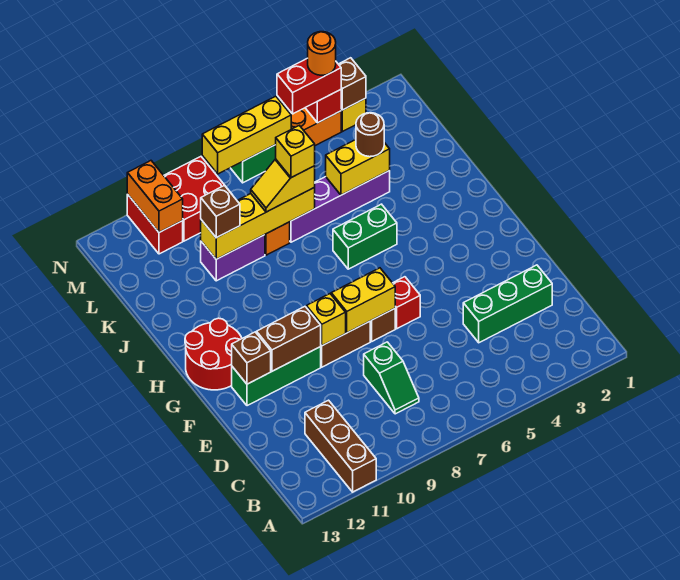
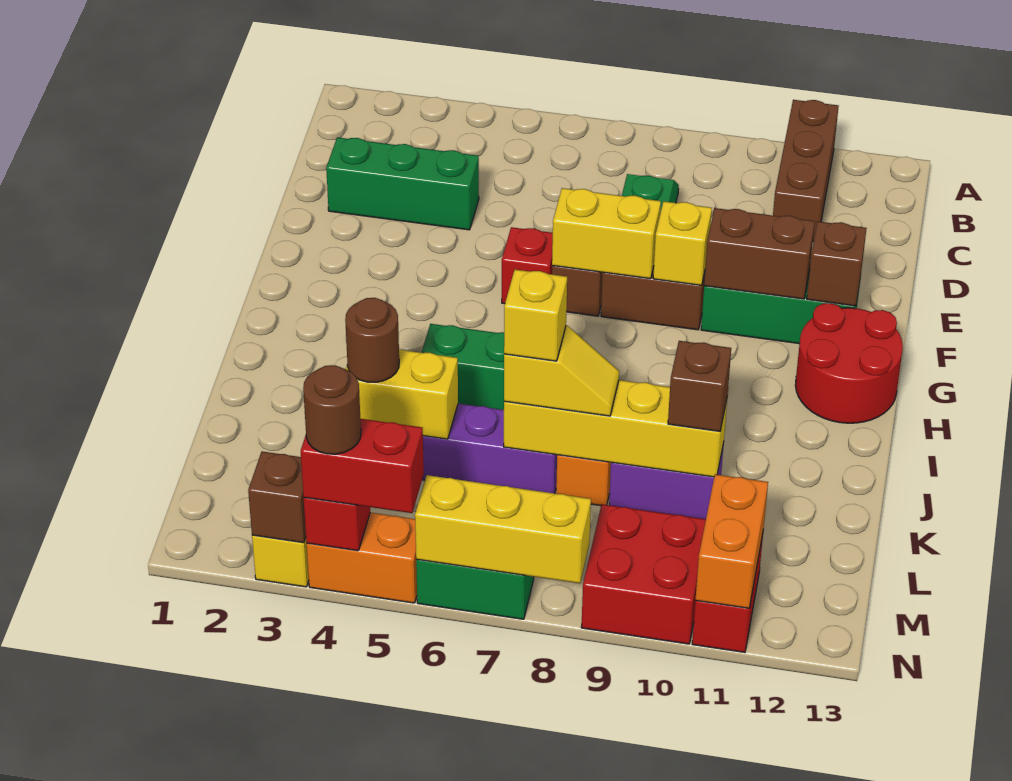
orange 1x1 round brick [308,32,336,75] -> brown 1x1 round brick [303,365,361,454]

